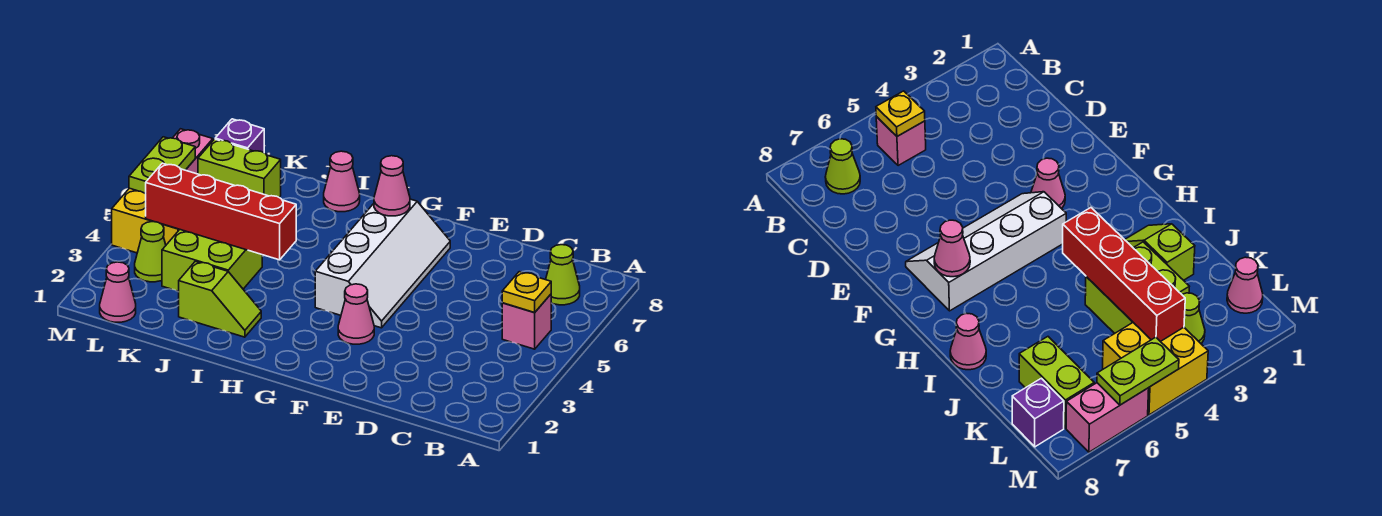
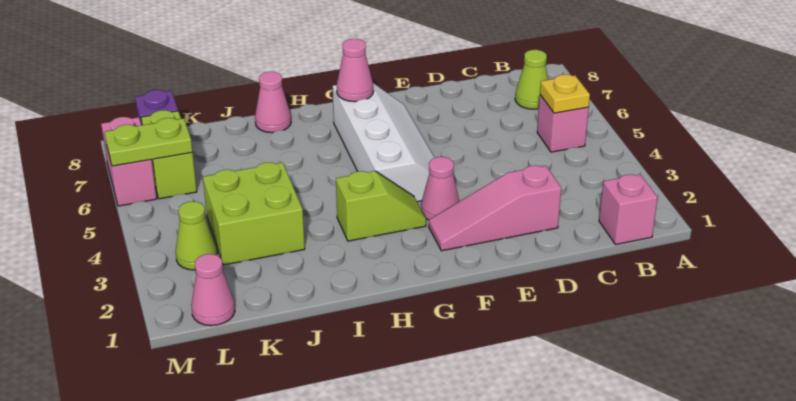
none -> pink 1x1 brick [599,174,658,245]
none -> pink 1x3 slope [429,166,561,251]
lime 1x2 slope [179,261,261,337] -> lime 1x2 slope moved to [336,171,426,241]
red 1x4 brick [146,163,296,260] -> none
lime 1x2 brick [198,139,281,197] -> lime 1x2 brick turned to [141,110,197,199]
yellow 2x2 brick [112,188,180,253] -> none
lime 1x2 plate [129,137,195,193] -> lime 1x2 plate turned to [105,118,192,166]

